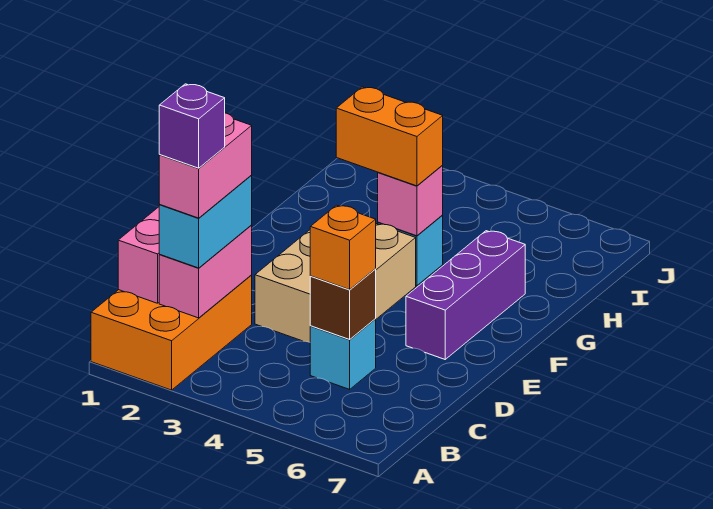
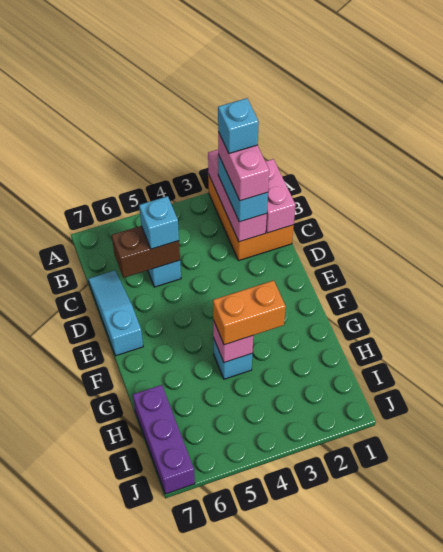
pink 1x2 brick [159,225,252,318] -> pink 1x3 brick [208,150,267,242]
purple 1x1 brick [159,84,225,168] -> cyan 1x1 brick [218,98,259,153]
brown 1x1 brick [310,269,376,339] -> brown 1x2 brick [112,226,180,278]
orange 1x1 brick [310,205,376,290] -> cyan 1x1 brick [139,196,179,249]
none -> cyan 1x3 slope [88,270,143,356]
tan 2x3 brick [255,224,416,342] -> none
purple 1x3 brick [406,231,525,359] -> purple 1x3 brick moved to [133,385,195,494]

